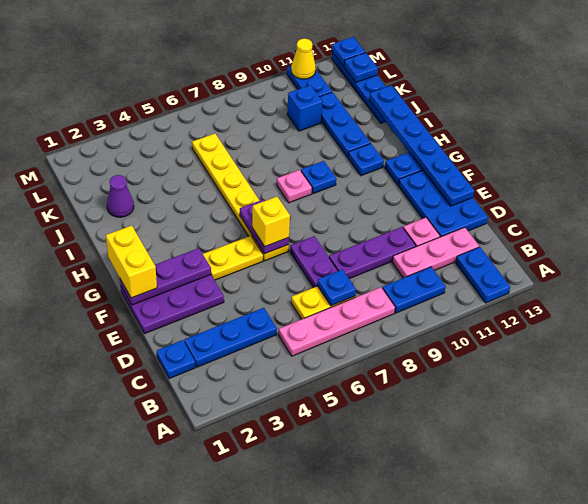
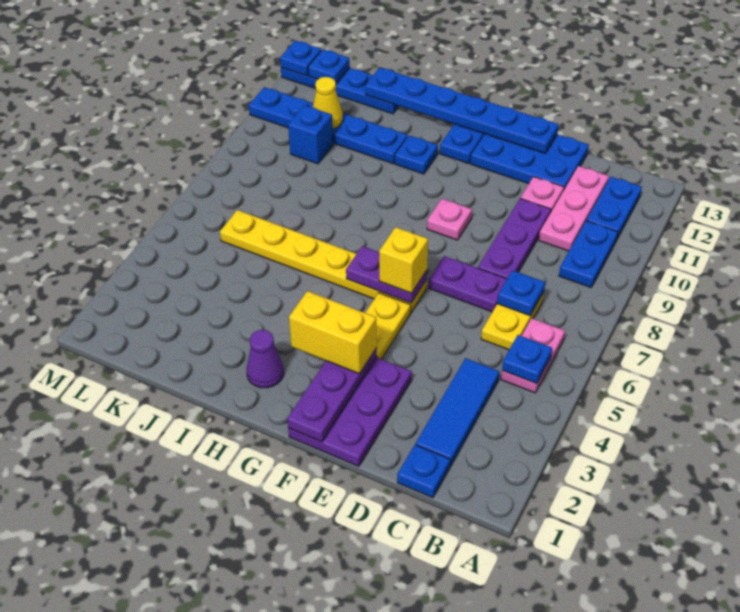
blue 1x2 plate [456,247,510,303] -> blue 1x2 plate turned to [586,177,642,239]
pink 1x4 plate [279,287,395,356] -> pink 1x2 plate [501,318,565,393]
blue 1x3 plate [184,308,277,367] -> blue 1x3 tile [416,358,499,466]
yellow 1x2 brick [106,225,157,298] -> yellow 1x2 brick moved to [289,291,377,374]
pink 1x1 plate [277,170,312,203] -> pink 1x1 plate moved to [427,199,472,240]
blue 1x1 plate [301,161,336,194] -> blue 1x1 plate moved to [502,335,552,384]
purple 1x1 cone [107,175,134,217] -> purple 1x1 cone moved to [247,330,284,388]
yellow 1x1 cone [291,39,316,79] -> yellow 1x1 cone moved to [313,77,343,129]

